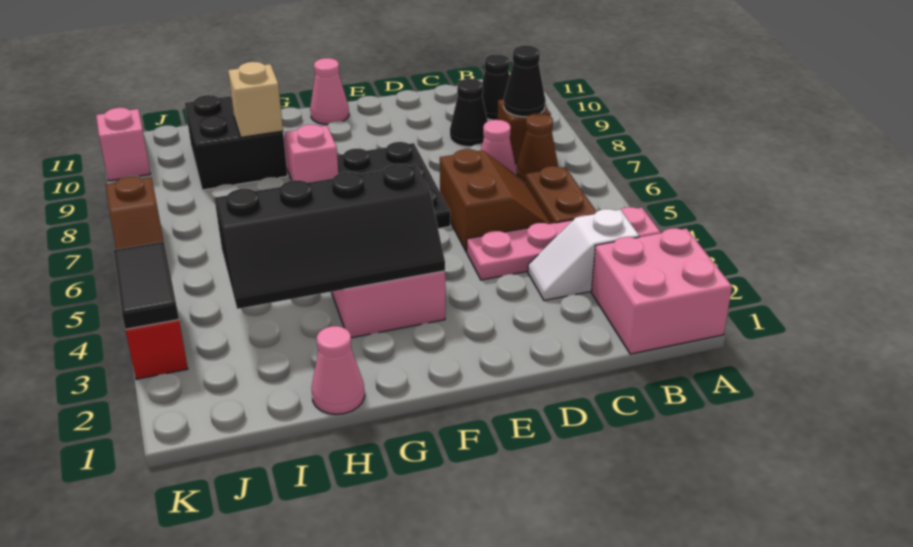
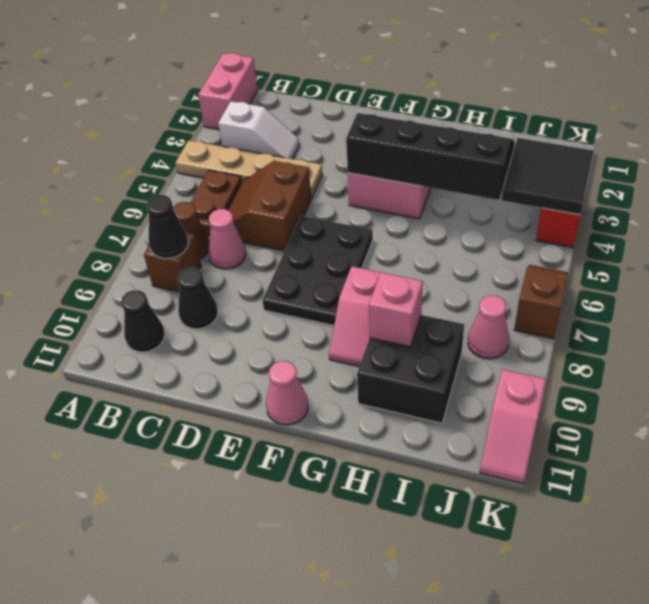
pink 2x2 brick [591,228,732,354] -> pink 1x2 brick [198,53,257,129]
pink 1x4 plate [467,207,661,280] -> tan 1x4 plate [175,140,322,198]
pink 1x1 cone [312,326,365,414] -> pink 1x1 cone moved to [468,296,509,359]
tan 1x1 brick [228,62,283,137] -> pink 1x1 brick [369,272,423,347]
black 1x2 tile [113,242,179,329] -> black 2x2 tile [501,138,594,215]

